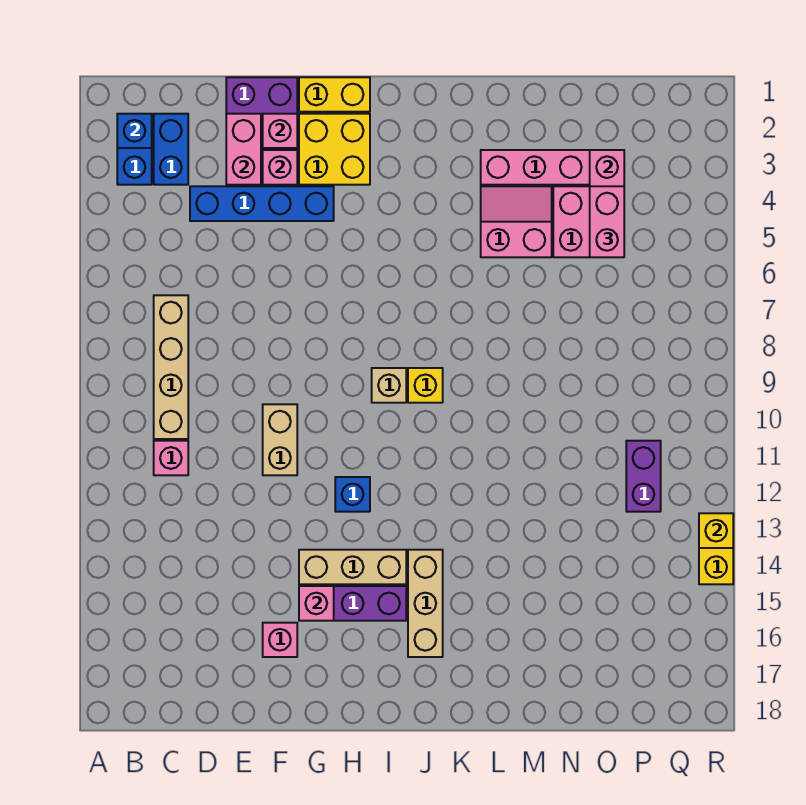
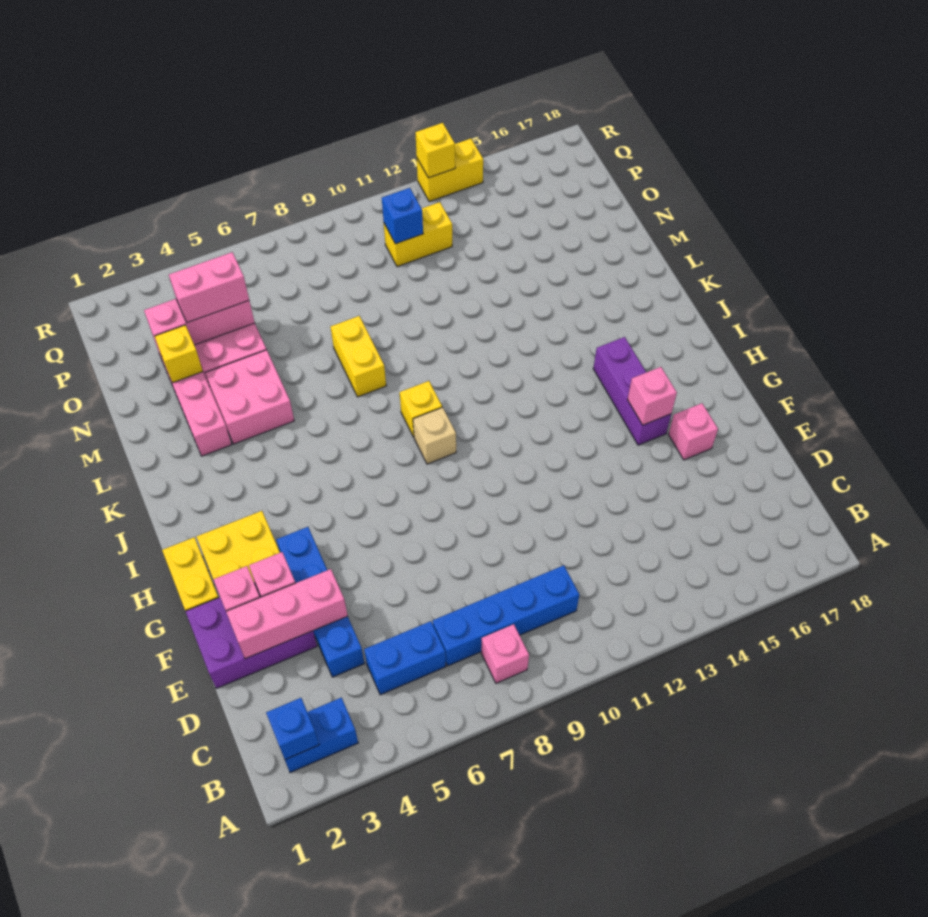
blue 1x2 brick [154,114,188,185] -> blue 1x2 brick moved to [364,621,446,695]
tan 1x4 brick [154,295,188,439] -> blue 1x4 brick [433,565,579,666]
pink 1x1 brick [154,441,188,475] -> pink 1x1 brick moved to [481,624,529,683]
pink 1x2 brick [226,114,261,185] -> pink 1x3 brick [226,569,348,659]
tan 1x2 brick [263,404,297,475] -> none
tan 1x3 brick [299,550,406,584] -> none
blue 1x1 brick [335,477,370,512] -> blue 1x1 brick moved to [382,188,423,244]
tan 1x3 brick [408,550,443,657] -> none
pink 2x2 slope [481,186,552,257] -> pink 2x2 brick [205,350,294,444]
none -> yellow 1x2 brick [331,316,386,397]
none -> yellow 1x1 brick [155,325,203,383]
purple 1x2 brick [626,441,661,512] -> yellow 1x2 brick [384,202,452,267]

